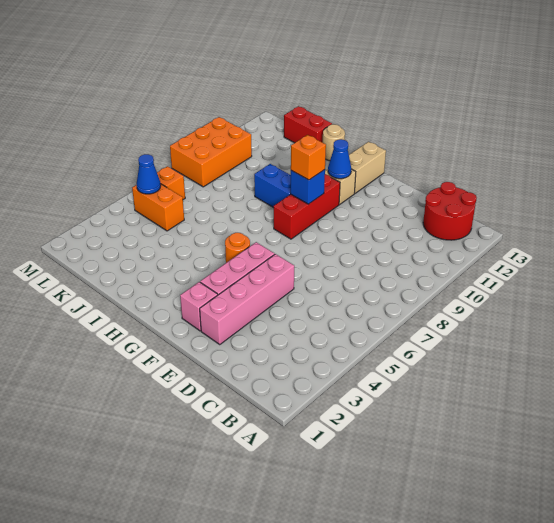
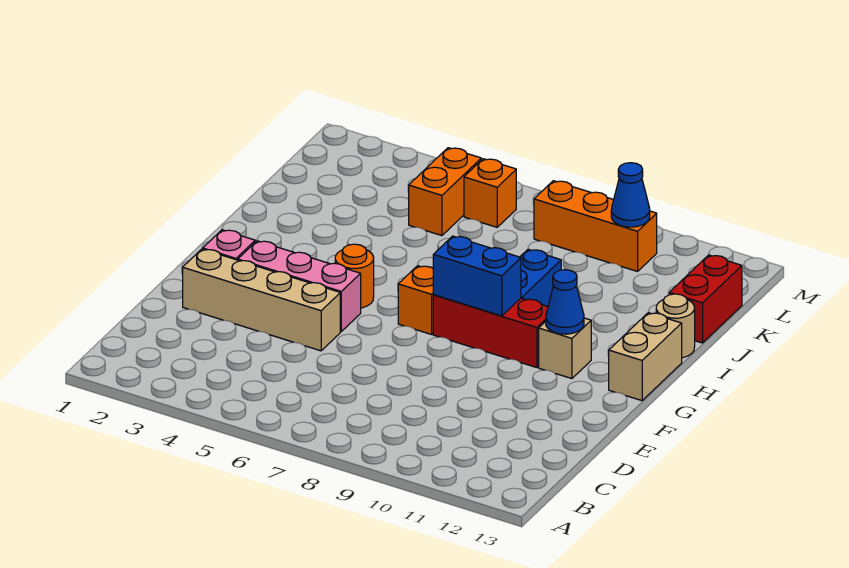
red 2x2 round brick [423,182,477,240] -> none
pink 1x4 brick [200,254,294,345] -> tan 1x4 brick [183,249,340,351]
blue 1x1 brick [291,170,325,204] -> blue 1x2 brick [433,236,521,316]
orange 1x1 brick [291,135,326,180] -> orange 1x1 brick moved to [398,266,433,334]
tan 1x2 brick [349,142,386,193] -> tan 1x2 brick turned to [609,313,682,401]
blue 1x1 cone [137,154,161,194] -> blue 1x1 cone moved to [611,163,650,227]
orange 2x3 brick [170,117,252,187] -> orange 1x3 brick [534,181,657,272]

